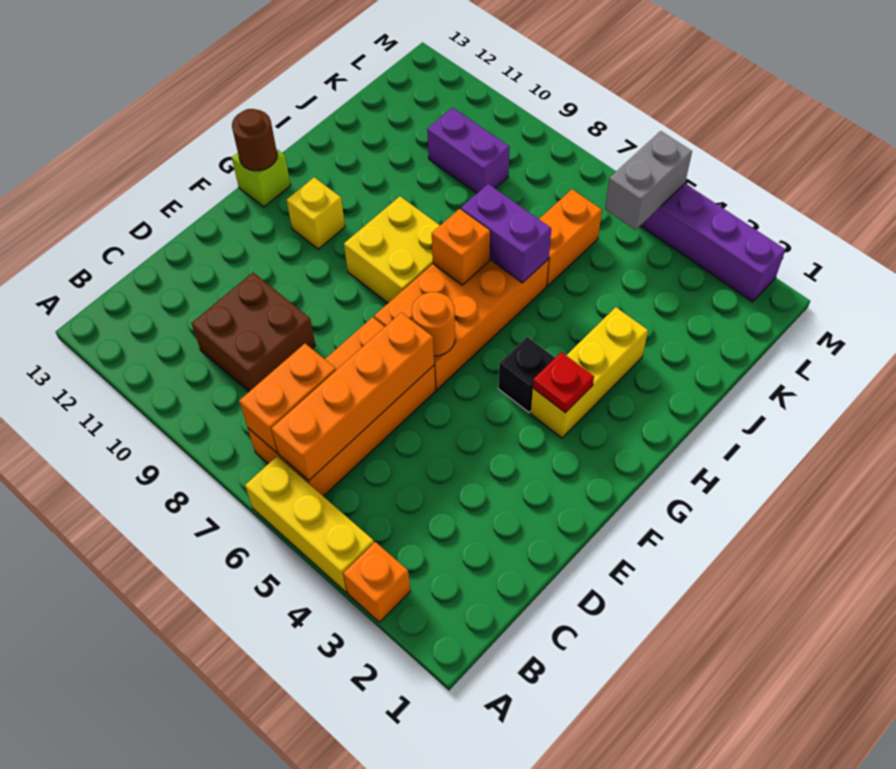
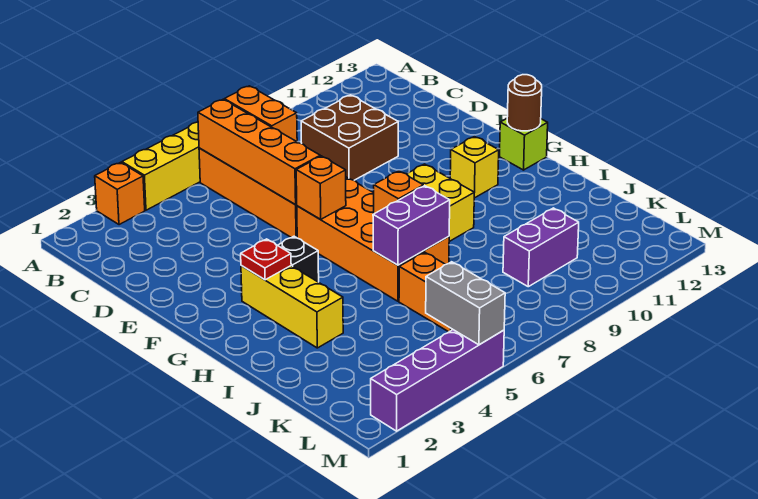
orange 1x1 round brick [412,292,455,356] -> orange 1x1 brick [296,156,346,219]

